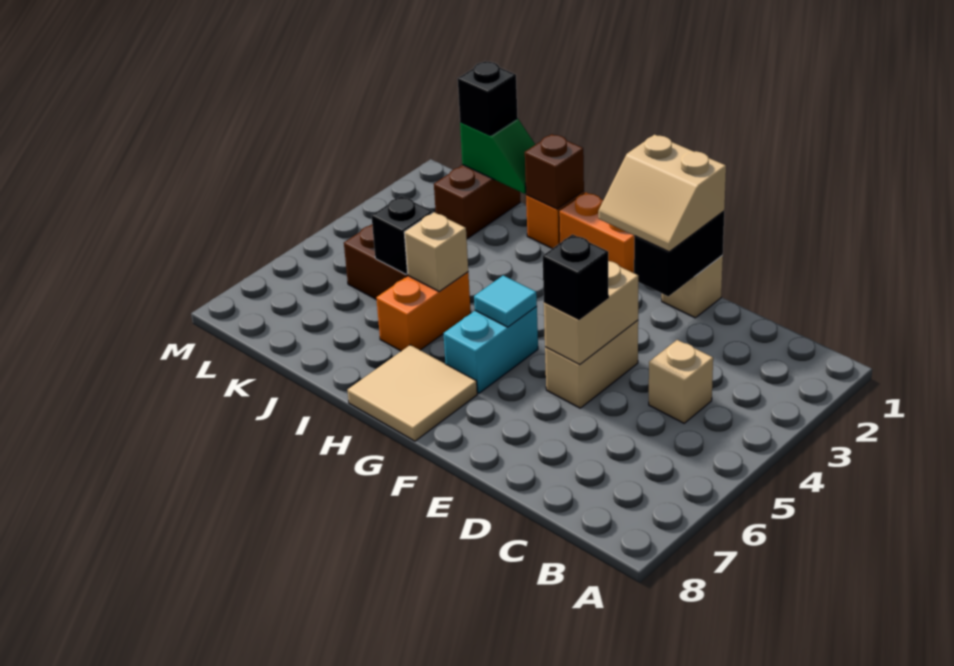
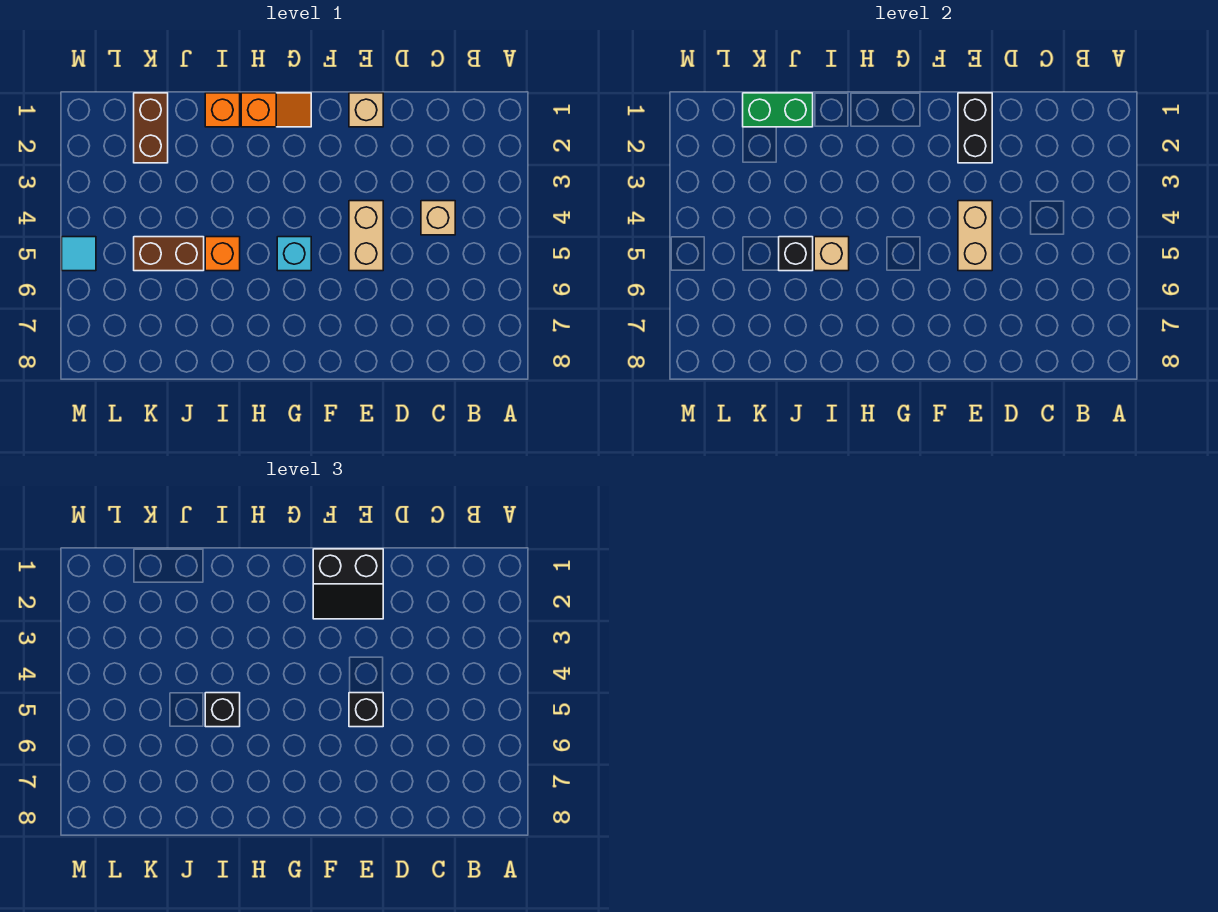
tan 2x2 slope [598,135,726,252] -> black 2x2 slope [313,549,383,619]
orange 1x2 brick [559,192,634,273] -> orange 1x2 slope [241,93,311,127]
cyan 1x2 brick [443,306,538,393] -> cyan 1x1 brick [277,237,311,271]
cyan 1x1 tile [474,275,537,327] -> cyan 1x1 tile moved to [62,237,96,271]
tan 2x2 tile [348,345,477,441] -> none
brown 1x1 brick [525,134,584,209] -> none
orange 1x2 brick [376,272,471,351] -> orange 1x1 brick [205,237,240,271]
green 1x2 slope [460,118,535,194] -> green 1x2 brick [743,93,813,127]
black 1x1 brick [458,62,518,135] -> black 1x1 brick moved to [205,693,240,727]

